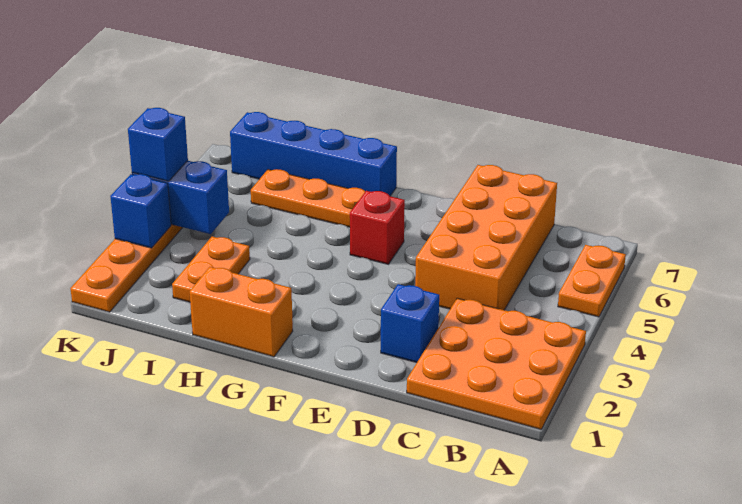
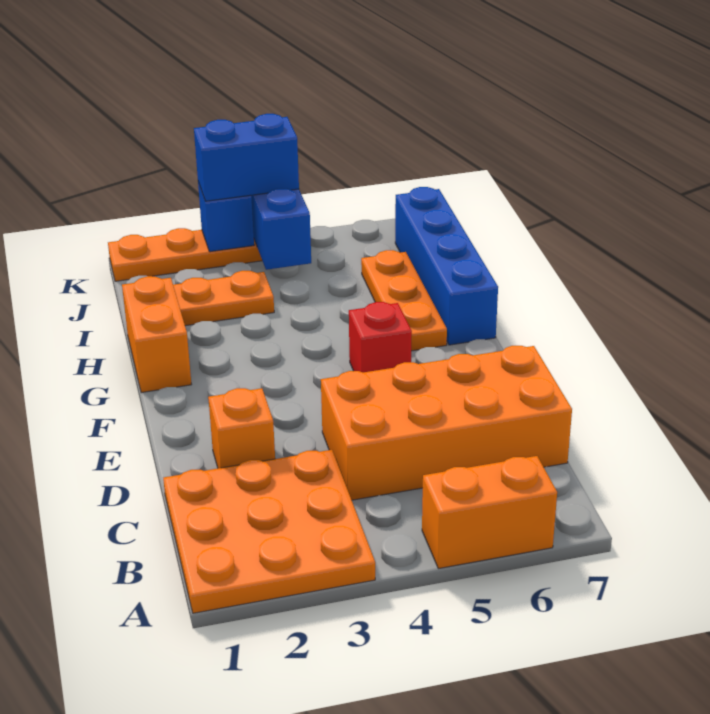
orange 1x2 plate [558,245,626,317] -> orange 1x2 brick [422,456,557,569]
blue 1x1 brick [381,284,439,363] -> orange 1x1 brick [208,388,275,468]
blue 1x1 brick [128,108,188,181] -> blue 1x2 brick [194,114,299,201]

